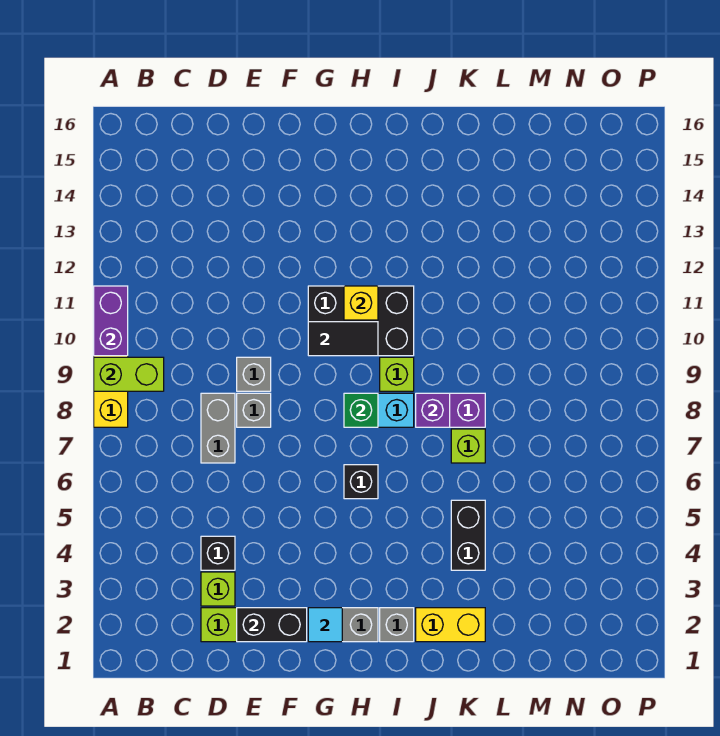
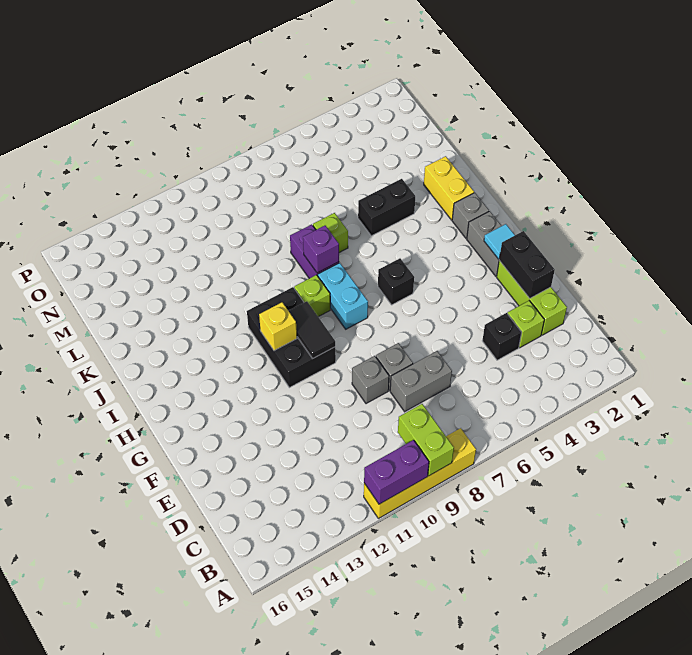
green 1x1 brick [344,393,378,427] -> none

